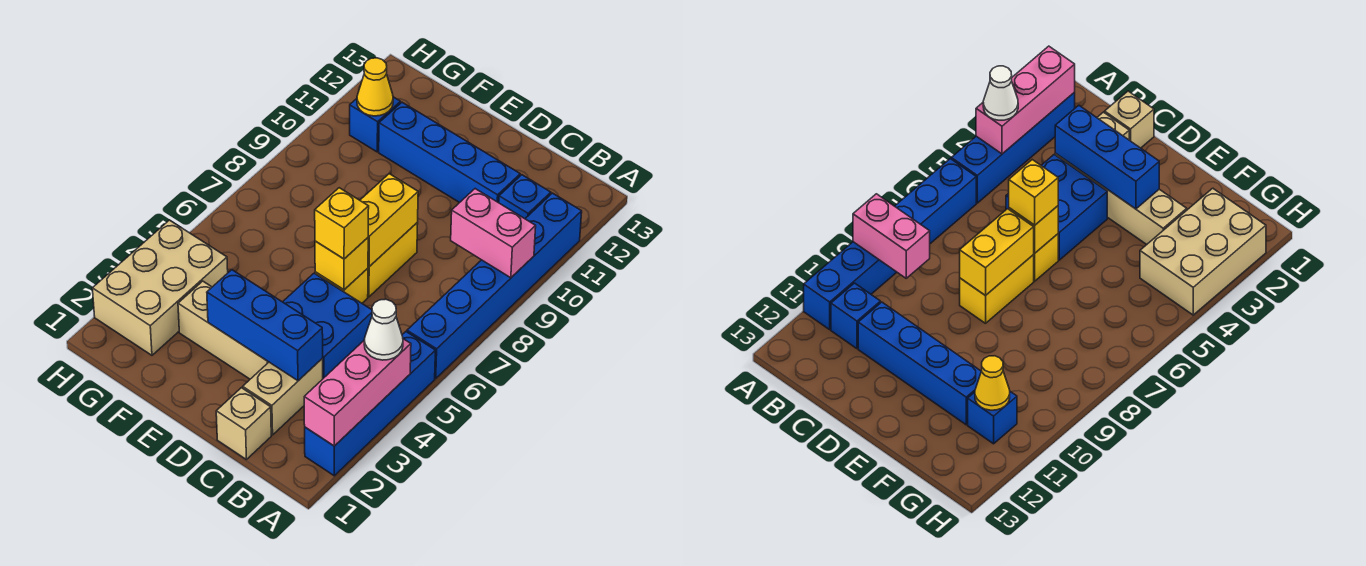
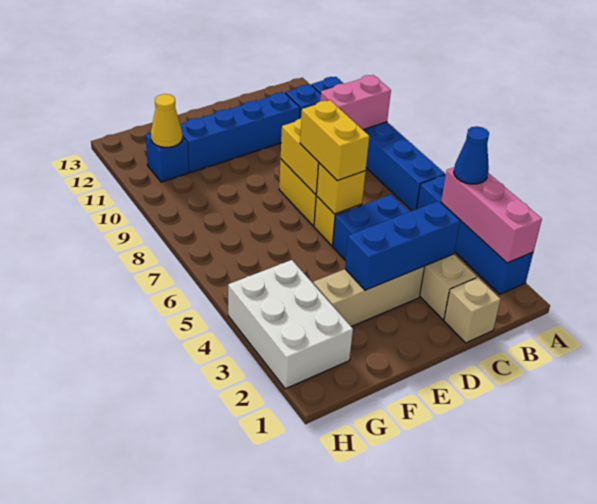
white 1x1 cone [364,299,403,360] -> blue 1x1 cone [454,126,489,184]
yellow 1x1 brick [315,188,369,259] -> yellow 1x2 brick [300,100,369,181]
tan 2x3 brick [92,220,228,355] -> white 2x3 brick [228,260,353,389]

